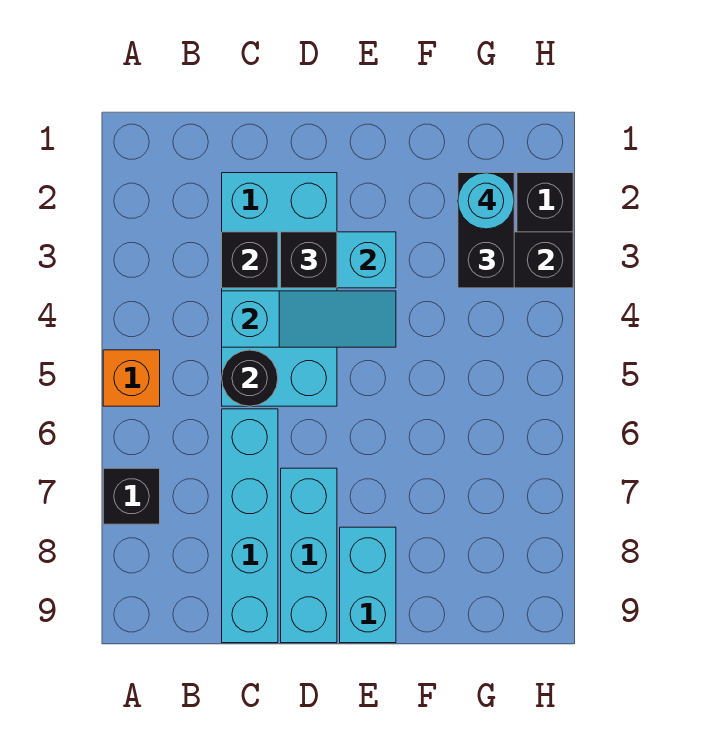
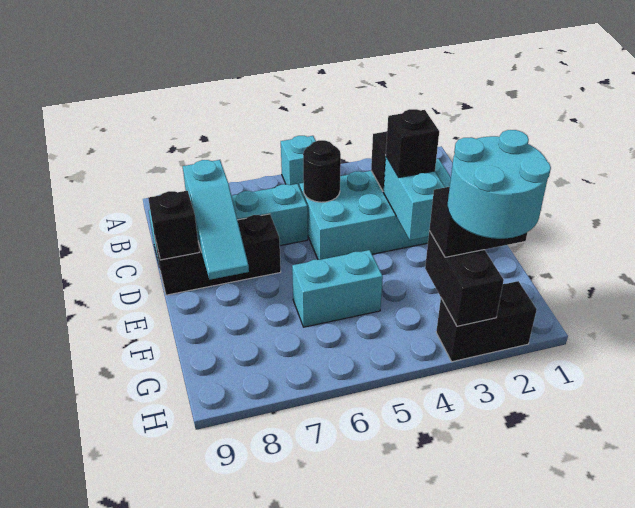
orange 1x1 brick [103,350,160,406] -> cyan 1x1 brick [281,136,316,187]
black 1x1 brick [103,468,160,524] -> black 1x1 brick moved to [148,191,199,260]
cyan 1x3 slope [222,291,396,347] -> cyan 1x3 slope moved to [183,160,249,280]
cyan 1x3 brick [281,468,337,643] -> black 1x3 brick [155,214,281,295]
cyan 1x2 brick [340,527,396,643] -> cyan 1x2 brick moved to [292,250,383,327]
cyan 1x1 round brick [458,173,514,229] -> cyan 2x2 round brick [448,130,551,239]

